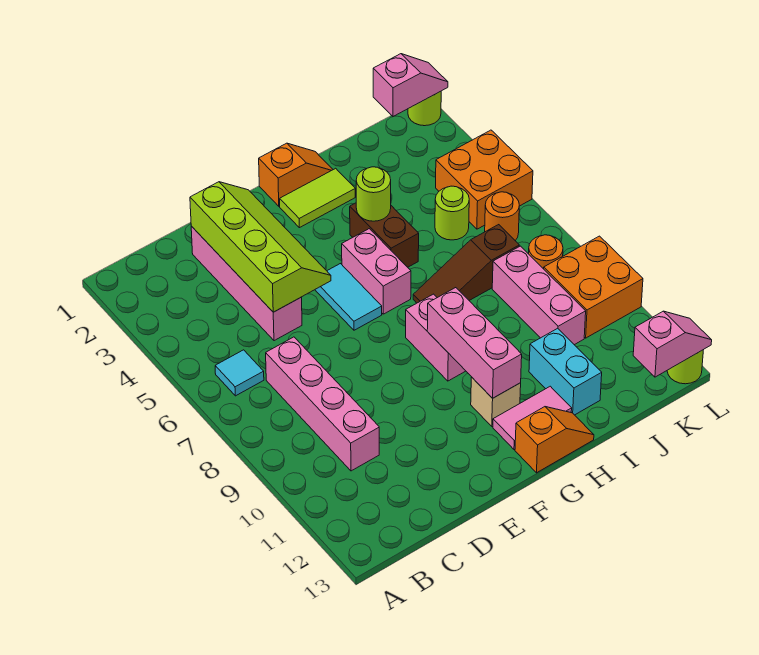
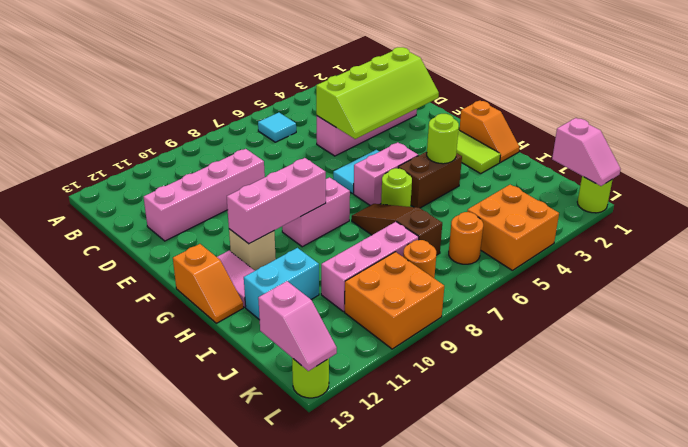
pink 1x4 brick [266,337,379,471] -> pink 1x4 brick moved to [144,149,265,241]
lime 1x1 round brick [435,186,469,240] -> lime 1x1 round brick moved to [381,168,412,207]

